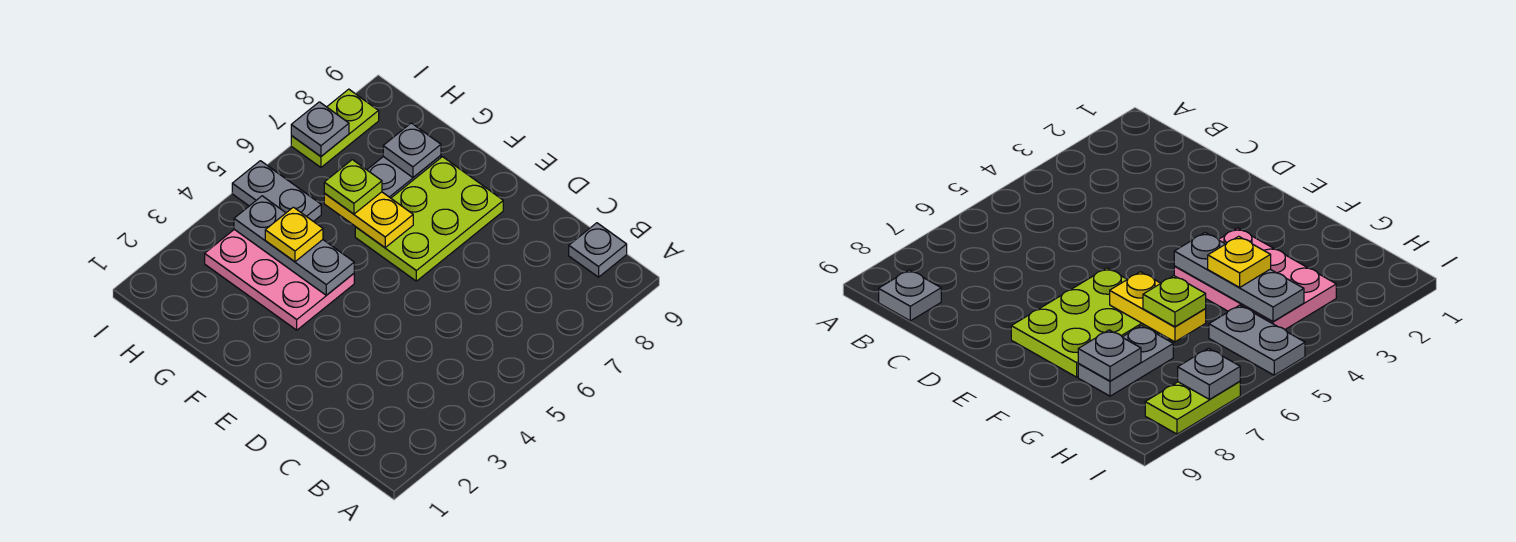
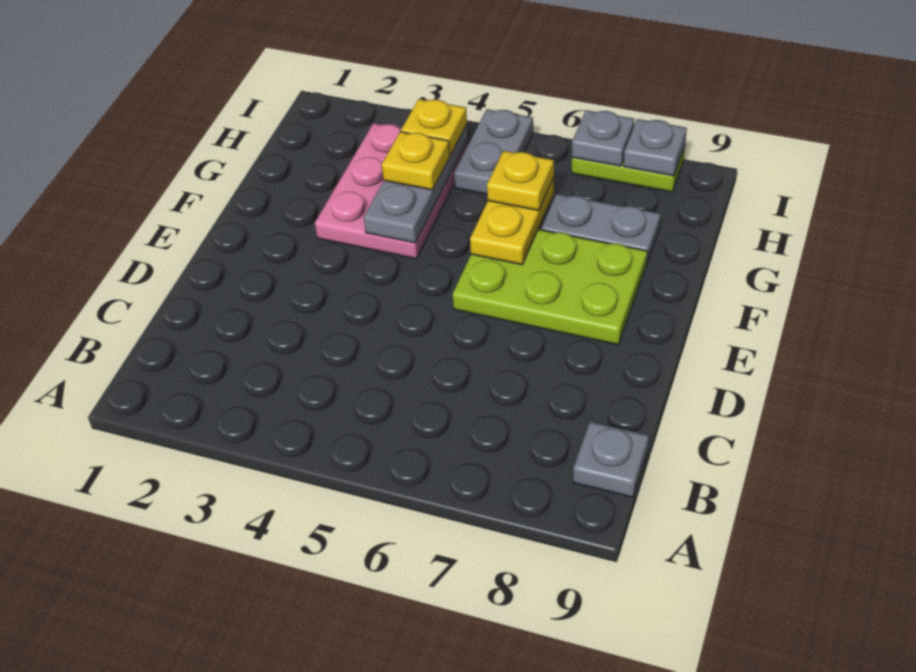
lime 1x1 plate [324,160,382,214] -> yellow 1x1 plate [487,151,554,210]
grey 1x1 plate [383,123,441,177] -> grey 1x1 plate moved to [624,119,687,176]
none -> yellow 1x1 plate [401,99,467,155]

